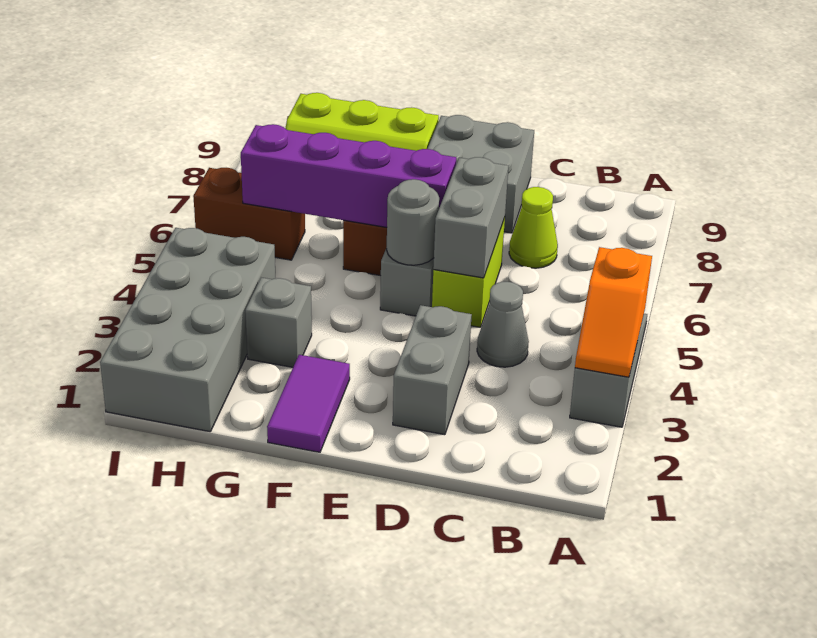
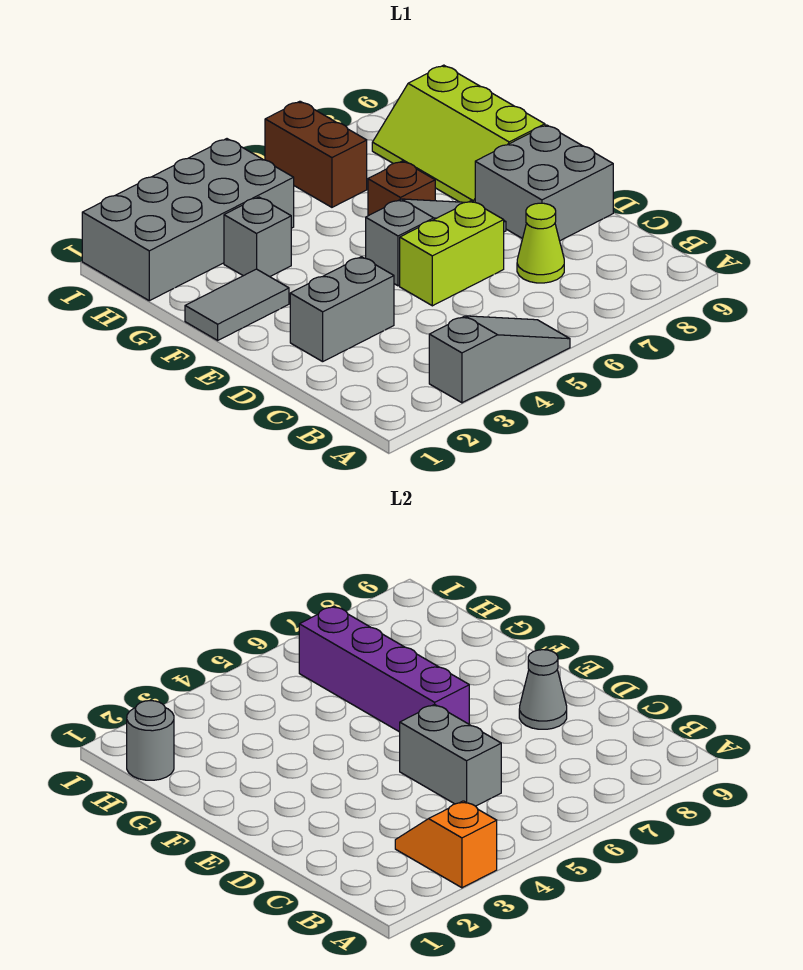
orange 1x2 slope [575,247,652,377] -> orange 1x2 slope turned to [395,801,497,888]
grey 1x1 cone [477,282,529,367] -> grey 1x1 cone moved to [519,650,567,729]
grey 1x2 brick [433,157,508,278] -> grey 1x2 brick turned to [400,704,501,806]
grey 1x1 round brick [387,179,439,265] -> grey 1x1 round brick moved to [127,701,174,780]
purple 1x2 tile [267,355,350,452] -> grey 1x2 tile [185,269,289,340]

